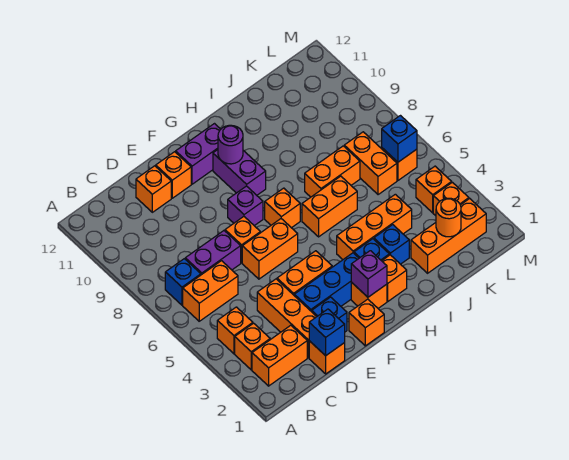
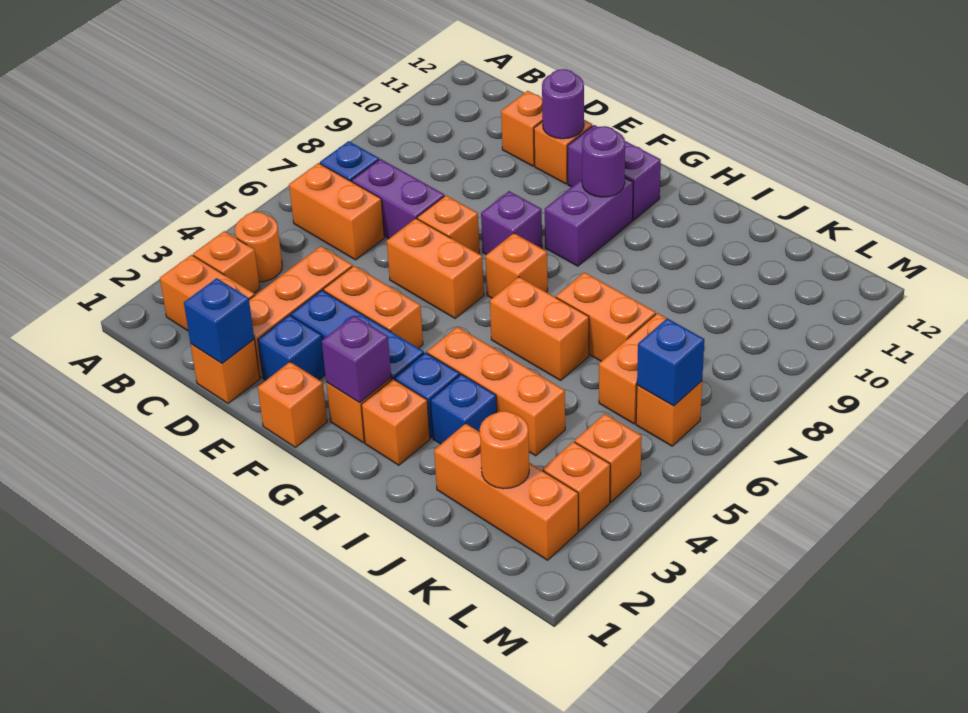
orange 1x1 brick [217,307,253,354] -> orange 1x1 round brick [235,212,282,282]
none -> purple 1x1 round brick [542,69,584,139]

